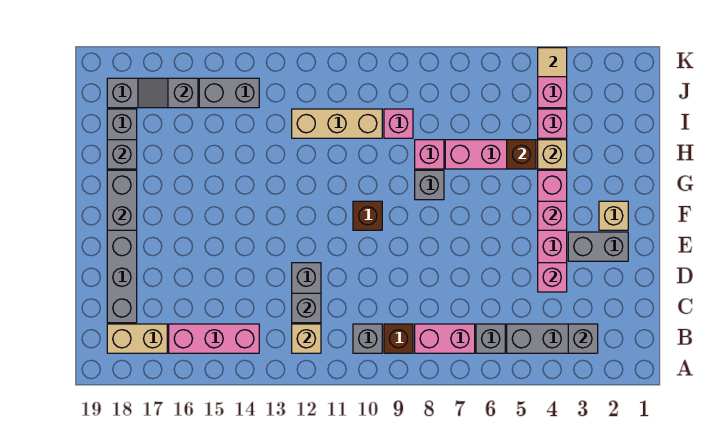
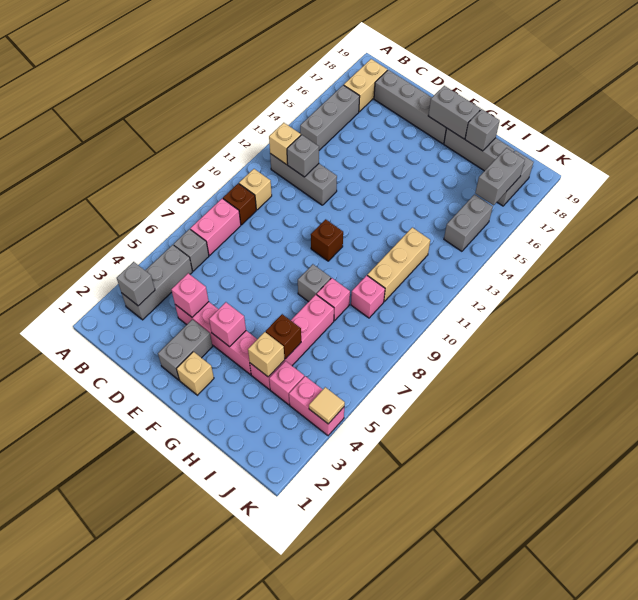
grey 1x1 brick [353,324,382,353] -> tan 1x1 brick [239,169,272,210]
pink 1x3 brick [169,324,259,353] -> grey 1x3 brick [300,85,360,150]
grey 1x2 slope [138,78,198,108] -> grey 1x2 brick [475,148,525,205]

